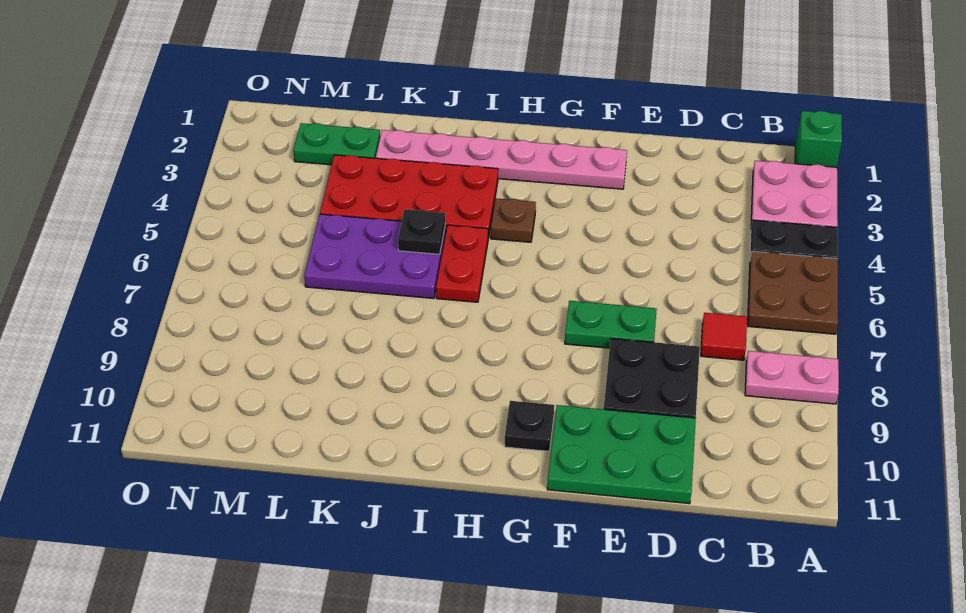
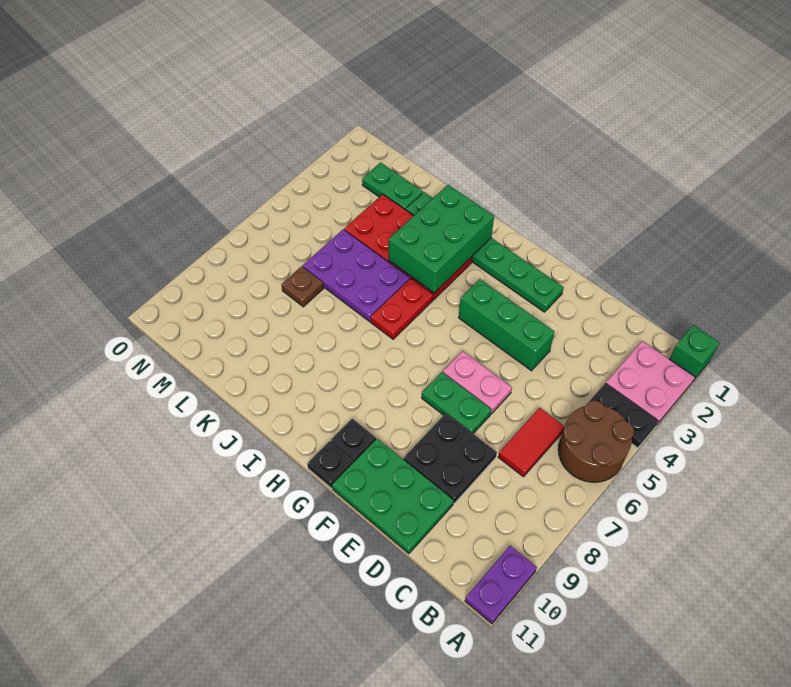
brown 2x2 plate [748,251,838,334] -> brown 2x2 round brick [558,401,634,482]
pink 1x2 plate [745,351,839,404] -> pink 1x2 plate moved to [443,351,512,414]
none -> purple 1x2 plate [465,546,537,624]
red 1x1 tile [701,313,747,360] -> red 1x2 tile [498,408,565,477]
none -> green 1x3 brick [459,279,555,371]
pink 1x6 plate [376,130,627,189] -> green 1x6 plate [406,192,564,312]
brown 1x1 plate [491,198,536,242] -> brown 1x1 plate moved to [281,266,324,307]
none -> green 2x3 brick [389,185,494,293]
black 1x1 plate [398,209,445,254] -> black 1x1 plate moved to [307,441,353,488]

